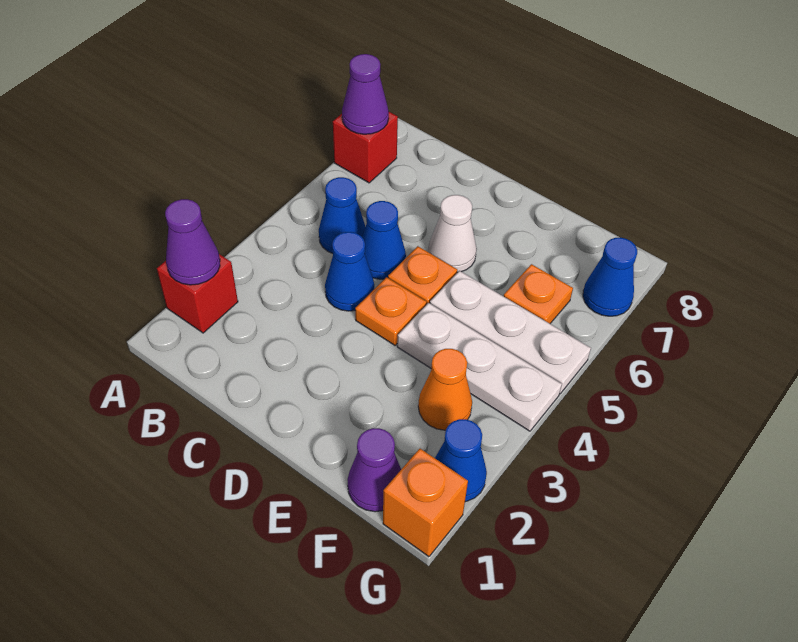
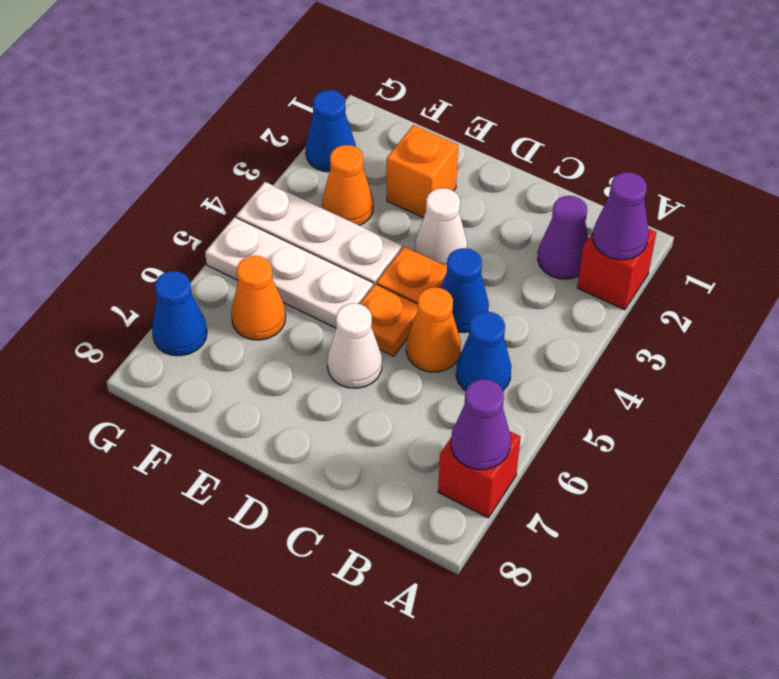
blue 1x1 cone [362,201,406,279] -> orange 1x1 cone [406,287,461,372]
none -> white 1x1 cone [415,188,467,266]
purple 1x1 cone [347,428,401,512] -> purple 1x1 cone moved to [538,196,589,279]
orange 1x1 plate [504,264,573,324] -> orange 1x1 cone [231,256,286,340]
orange 1x1 brick [383,449,468,557] -> orange 1x1 brick moved to [387,125,458,218]

